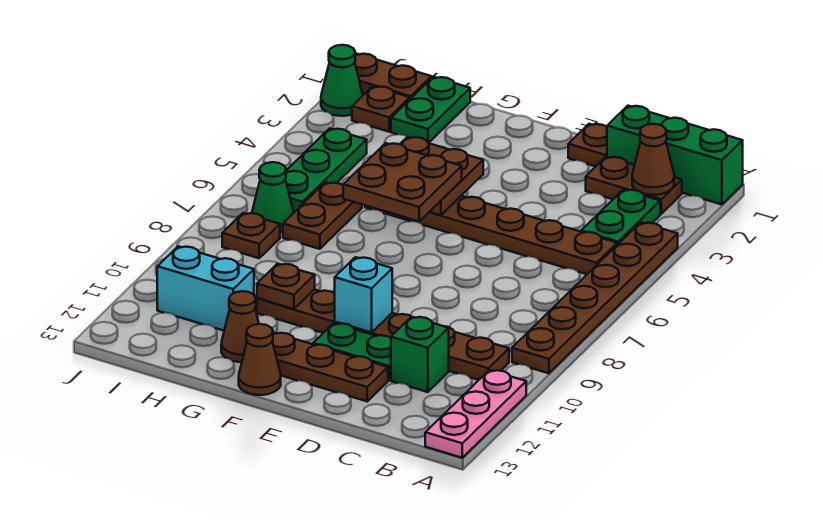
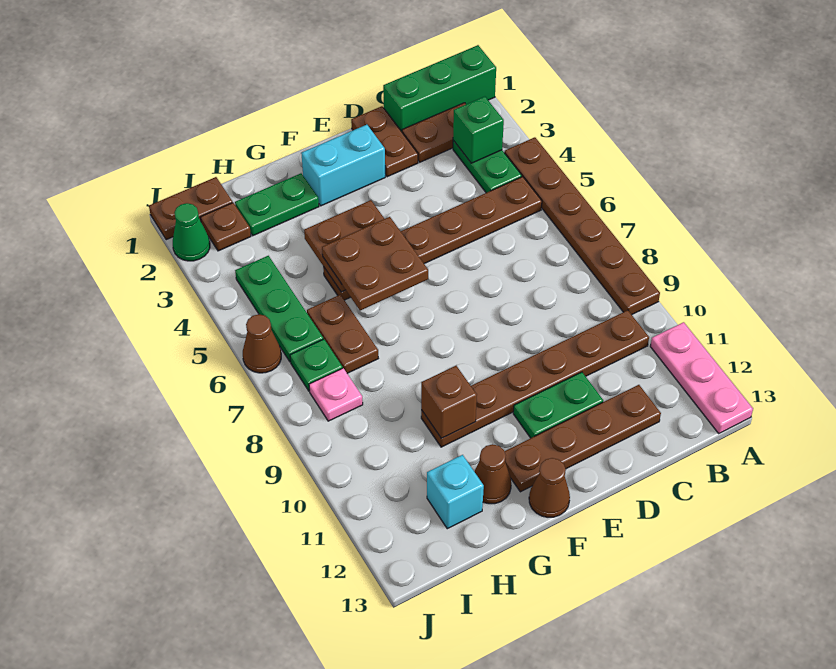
brown 1x1 cone [632,124,674,195] -> brown 1x1 cone moved to [243,314,281,373]
green 1x1 brick [391,317,449,392] -> green 1x1 brick moved to [453,97,504,163]
brown 1x1 plate [568,124,607,166] -> brown 1x2 plate [351,106,418,177]
brown 1x3 plate [272,332,388,401] -> brown 1x4 plate [504,385,661,492]
cyan 1x1 brick [335,257,392,333] -> cyan 1x1 brick moved to [427,455,484,529]
brown 1x1 plate [257,263,315,309] -> brown 1x1 brick [421,366,477,438]
green 1x2 plate [391,77,470,143] -> green 1x2 plate turned to [235,173,319,236]
cyan 1x2 brick [157,246,254,331] -> cyan 1x2 brick moved to [301,125,385,206]
green 1x1 cone [252,162,294,232] -> green 1x1 plate [290,339,343,391]
brown 1x1 plate [222,213,280,258] -> pink 1x1 plate [309,368,363,421]

